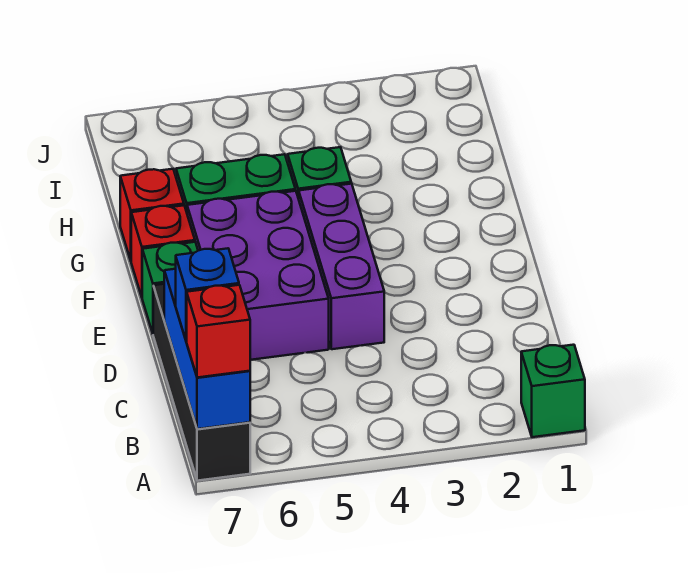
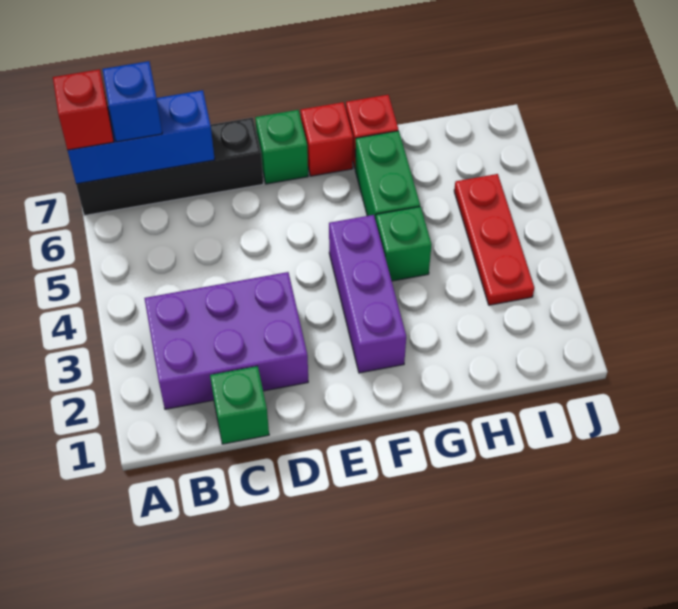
green 1x1 brick [521,345,585,437] -> green 1x1 brick moved to [210,366,269,444]
purple 1x3 brick [299,184,384,349] -> purple 1x3 brick turned to [329,215,406,373]
purple 2x3 brick [187,191,329,360] -> purple 2x3 brick moved to [144,272,308,409]
none -> red 1x3 plate [454,174,534,305]

